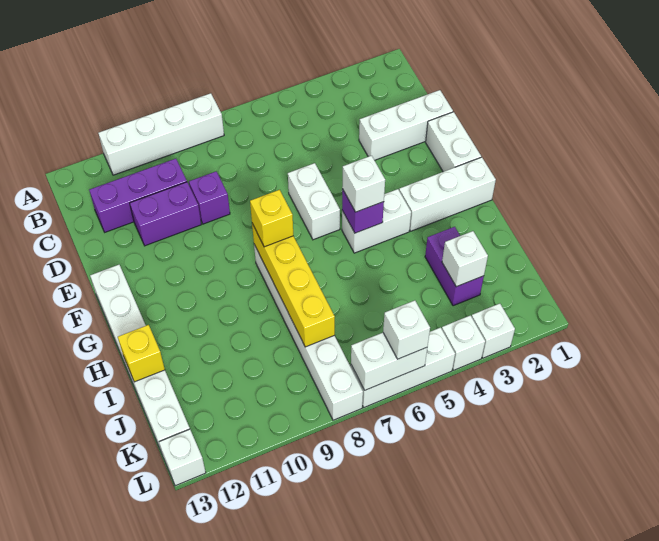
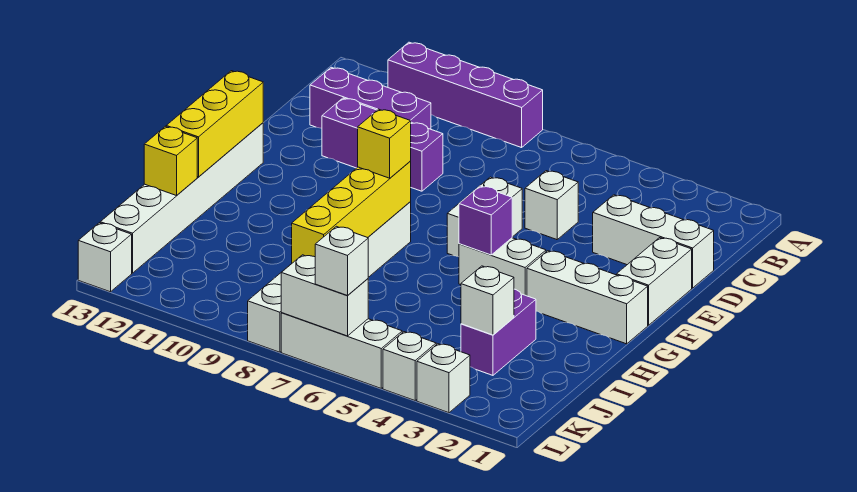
white 1x4 brick [98,93,224,175] -> purple 1x4 brick [388,42,543,148]
none -> yellow 1x3 brick [166,71,263,177]
white 1x1 brick [342,156,385,212] -> white 1x1 brick moved to [525,171,578,240]

